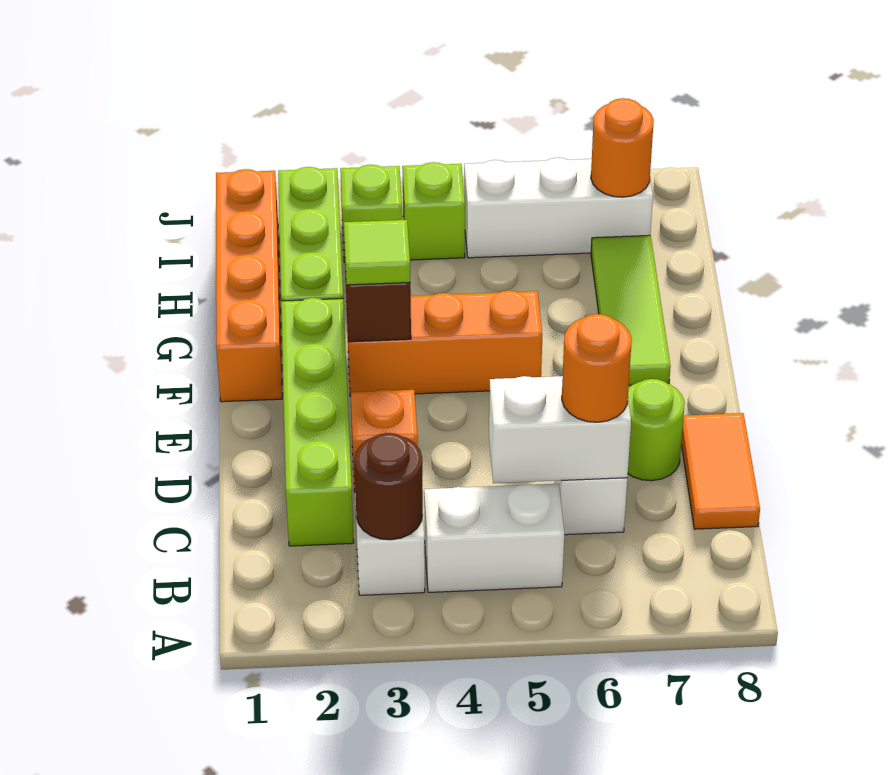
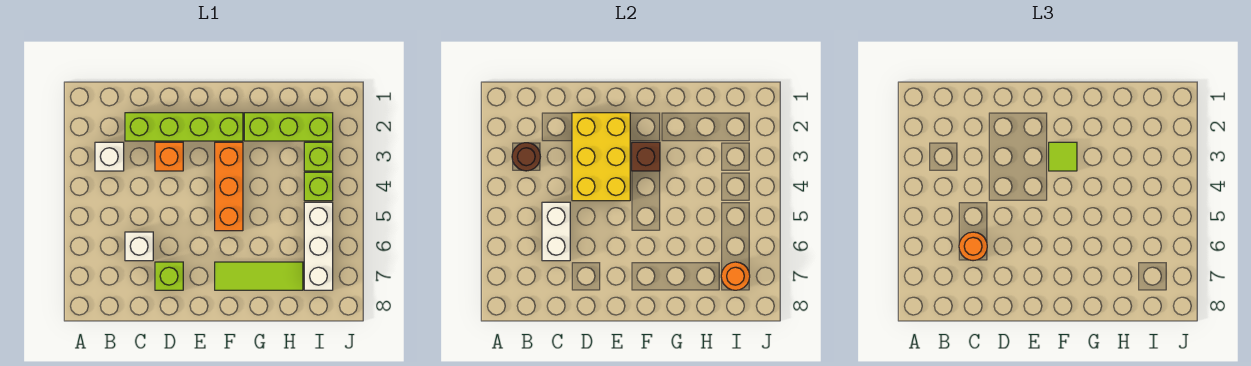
white 1x2 brick [424,484,564,592] -> none
orange 1x2 tile [681,413,760,529] -> none
none -> yellow 2x3 brick [572,113,630,201]
lime 1x1 round brick [628,379,685,481] -> lime 1x1 brick [155,262,183,290]
orange 1x4 brick [216,169,282,402] -> none

